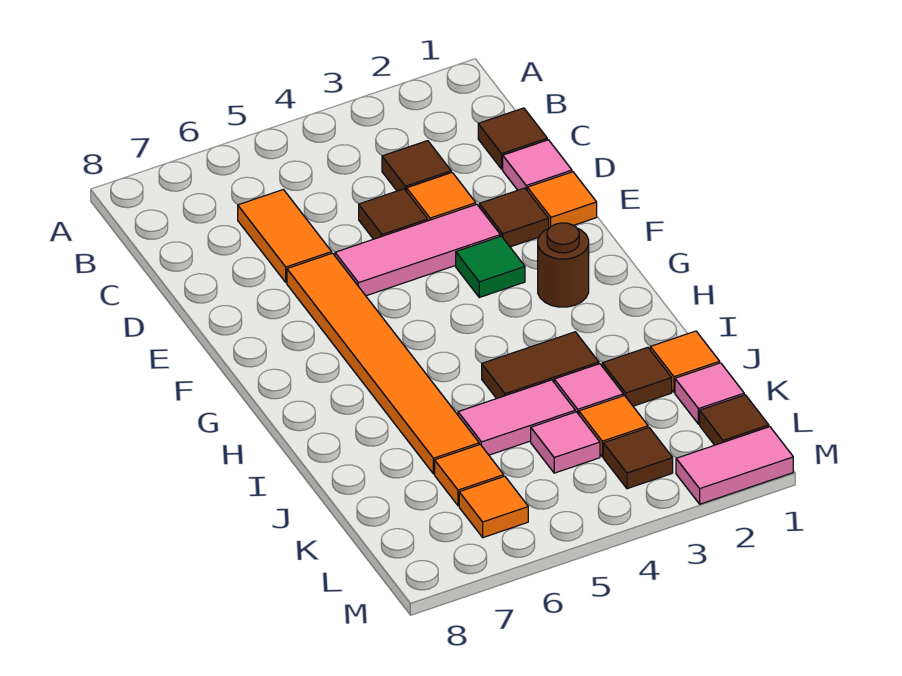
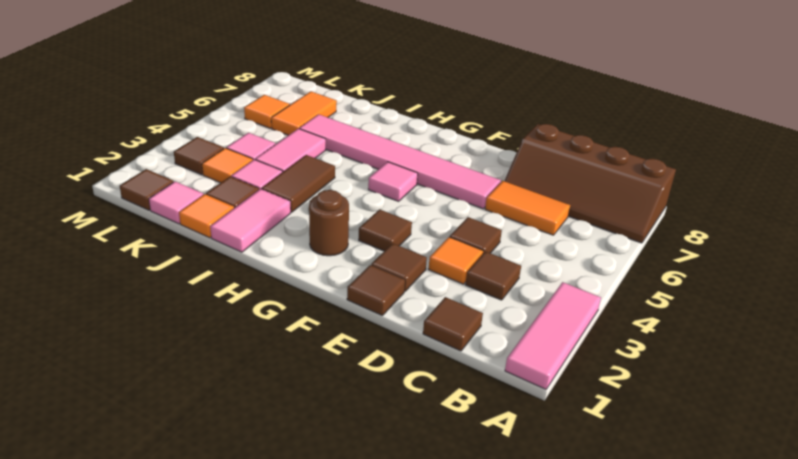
none -> brown 2x4 slope [505,124,676,243]
pink 1x1 tile [503,140,572,190] -> pink 1x1 tile moved to [368,162,418,201]
orange 1x1 tile [527,172,597,228] -> brown 1x1 tile [347,265,405,315]
pink 1x3 tile [335,204,500,296] -> pink 1x3 tile moved to [505,282,601,389]
orange 1x6 tile [287,253,479,474] -> pink 1x6 tile [299,114,501,209]
green 1x1 tile [456,236,525,297] -> brown 1x1 tile [359,209,412,251]
orange 1x1 tile [435,445,504,506] -> orange 1x2 tile [271,91,337,135]
pink 1x2 tile [676,427,793,504] -> pink 1x2 tile moved to [210,189,291,252]

